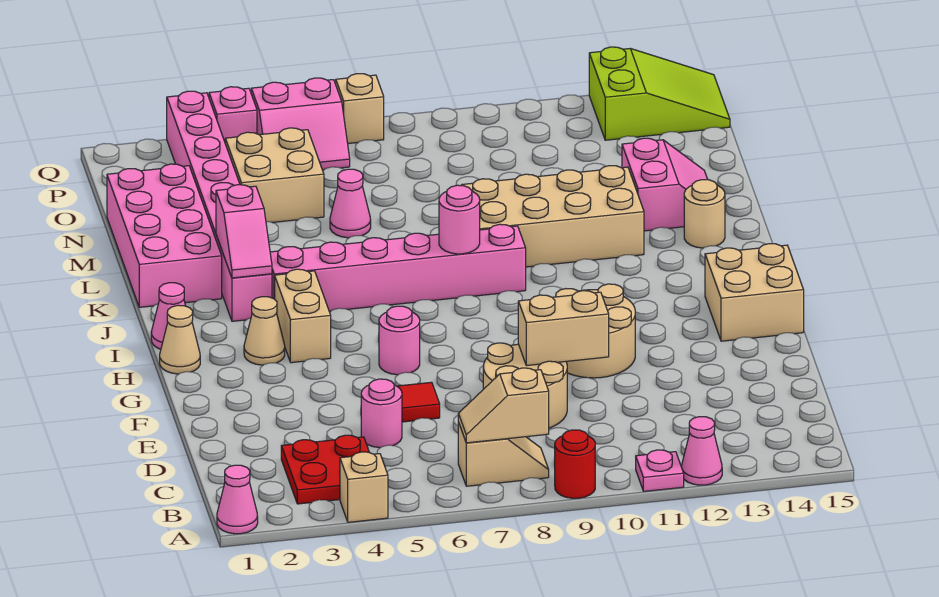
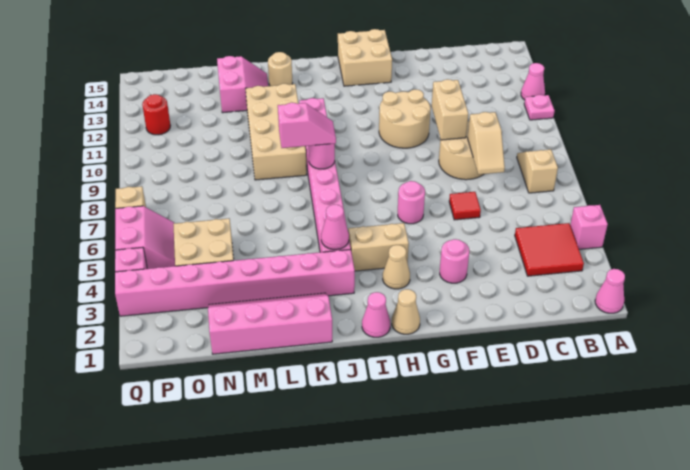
tan 1x1 brick [340,452,388,522] -> pink 1x1 brick [570,205,608,249]
red 1x1 round brick [555,430,595,498] -> red 1x1 round brick moved to [142,94,171,135]
red 2x2 plate [281,435,369,504] -> red 2x2 tile [515,223,584,276]
tan 1x2 slope [458,368,549,443] -> tan 1x2 slope moved to [468,112,505,174]
pink 1x1 round brick [361,379,402,448] -> pink 1x1 round brick moved to [440,239,469,283]
pink 1x2 slope [216,185,272,278] -> pink 1x2 slope moved to [278,103,336,148]
pink 1x6 brick [270,224,526,311] -> pink 1x8 brick [299,98,351,252]
pink 2x4 brick [107,164,222,307] -> pink 2x4 slope [208,293,332,354]
pink 2x2 slope [622,138,708,231] -> pink 2x2 slope turned to [217,56,268,113]
pink 1x1 cone [330,169,371,238] -> pink 1x1 cone moved to [321,204,349,250]
lime 2x3 slope [589,47,730,140] -> none

